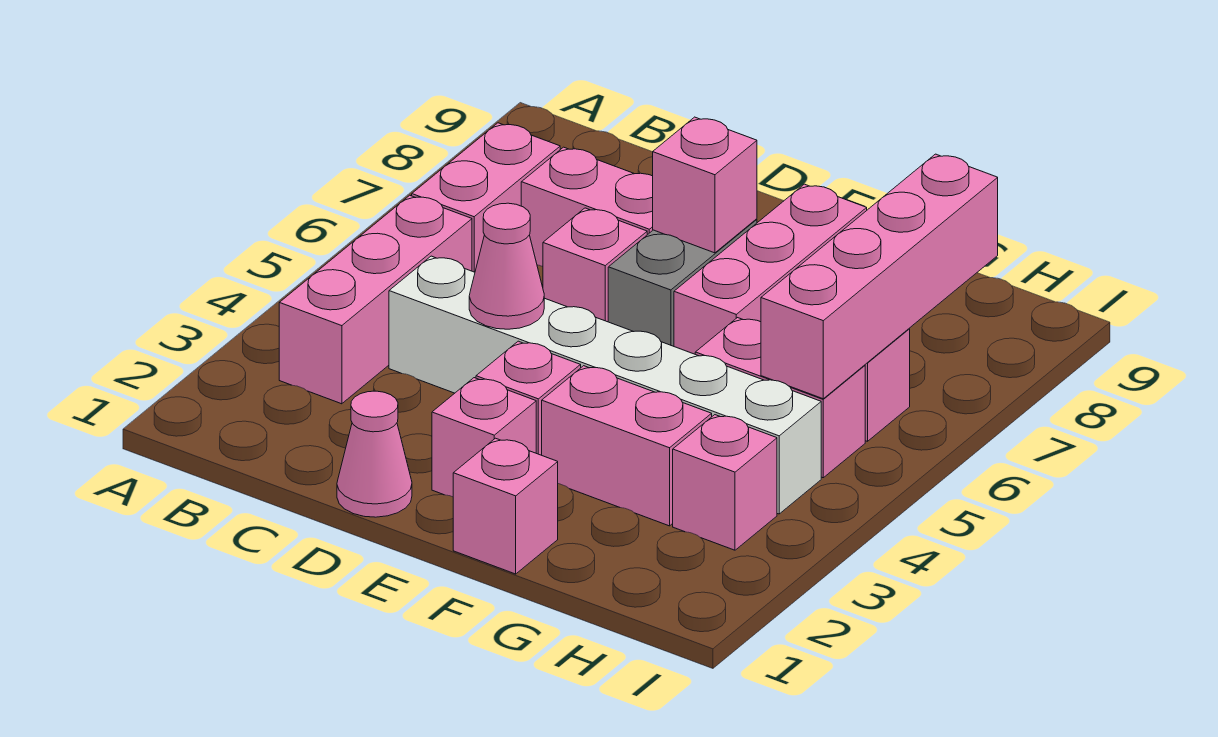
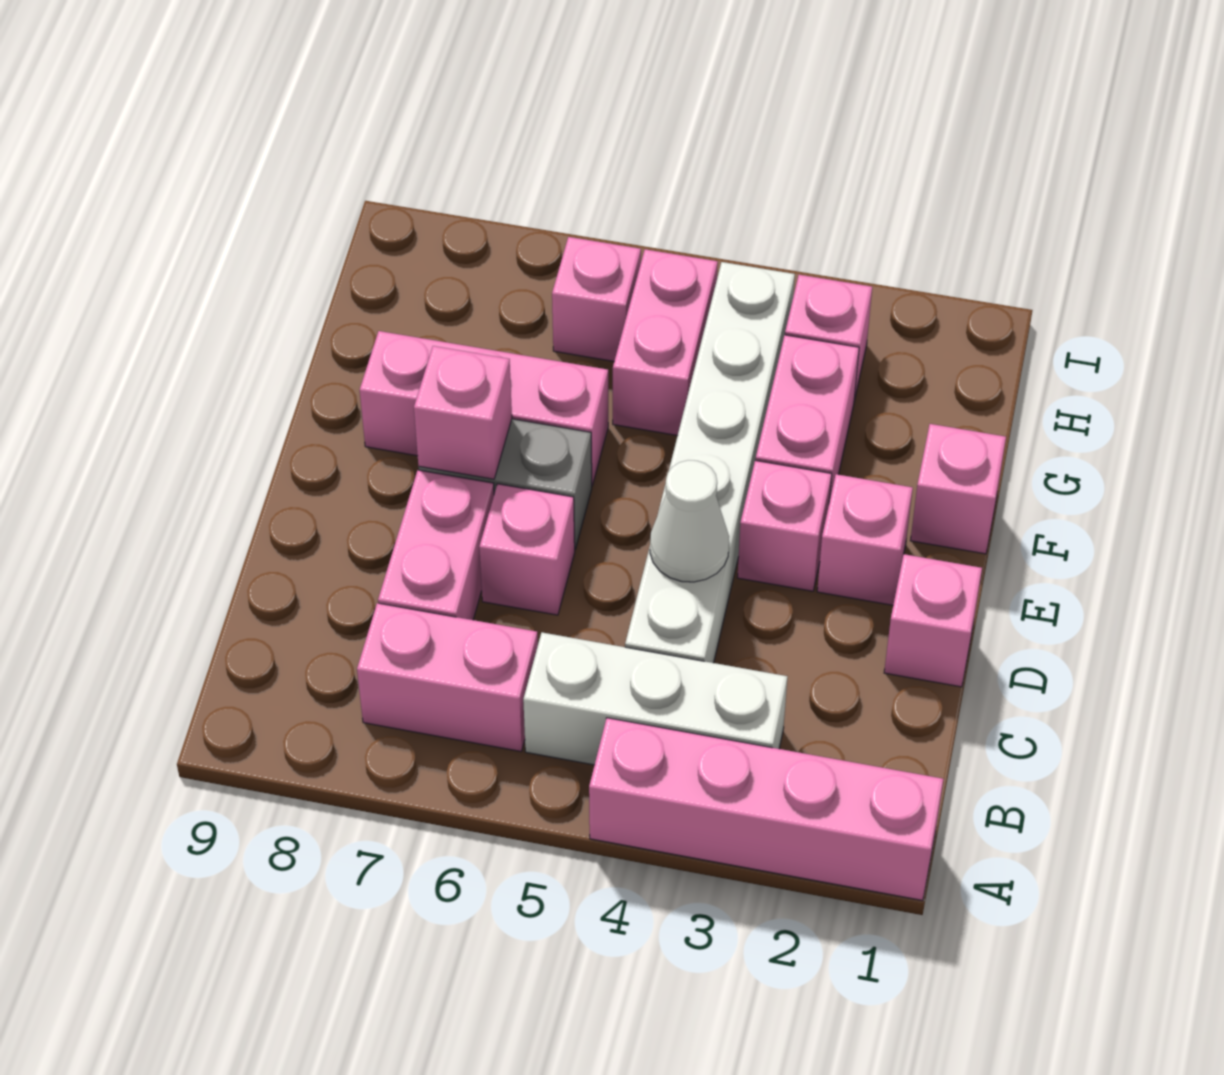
pink 1x3 brick [279,195,472,404] -> white 1x3 brick [523,632,788,765]
pink 1x1 cone [337,391,412,517] -> pink 1x1 brick [884,554,982,687]
pink 1x1 cone [469,203,544,329] -> white 1x1 cone [650,460,729,582]
pink 1x4 brick [761,154,998,399] -> pink 1x4 brick moved to [589,718,944,901]

